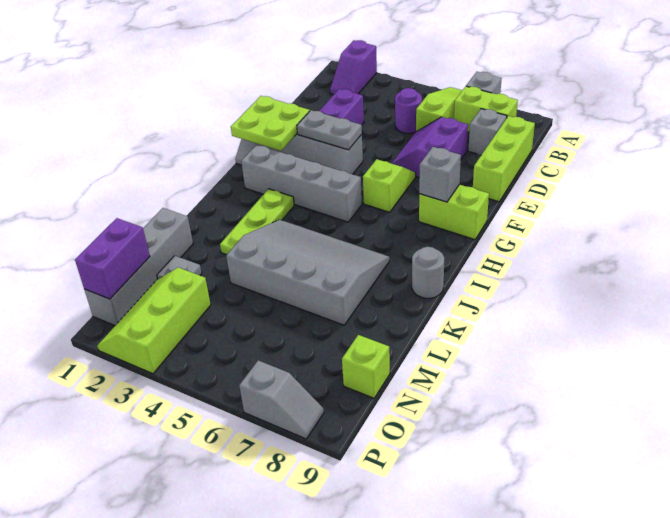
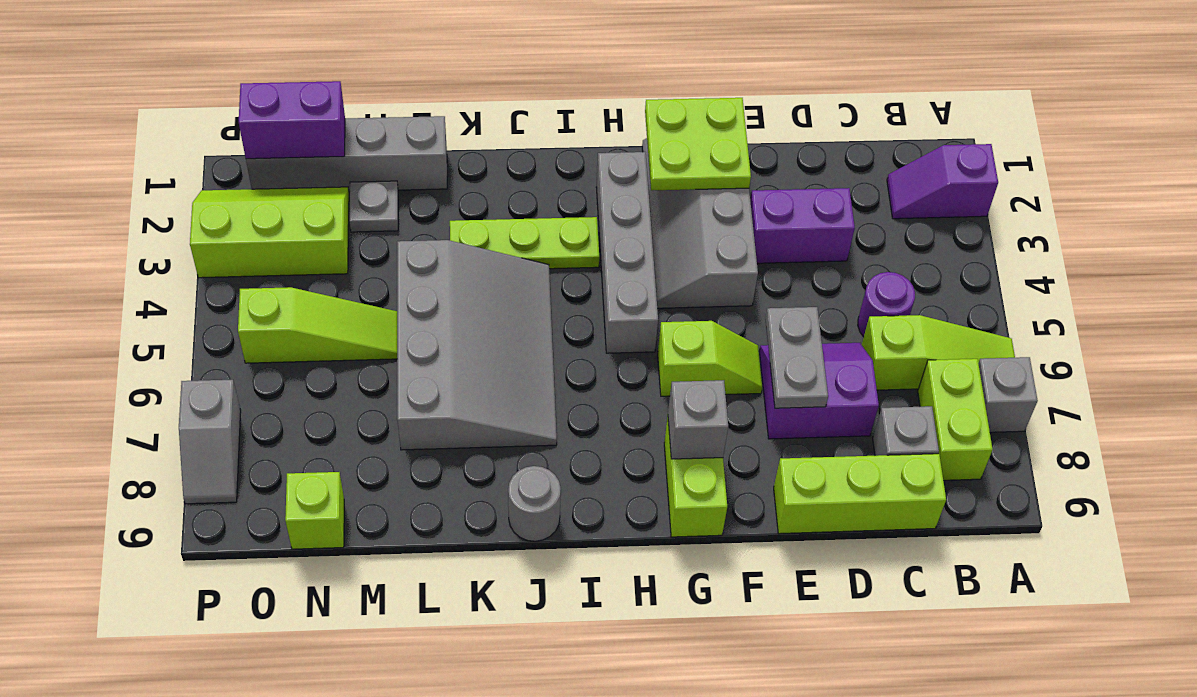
grey 1x2 plate [297,110,362,150] -> grey 1x2 plate moved to [765,307,828,408]
none -> lime 1x3 slope [238,287,397,363]

